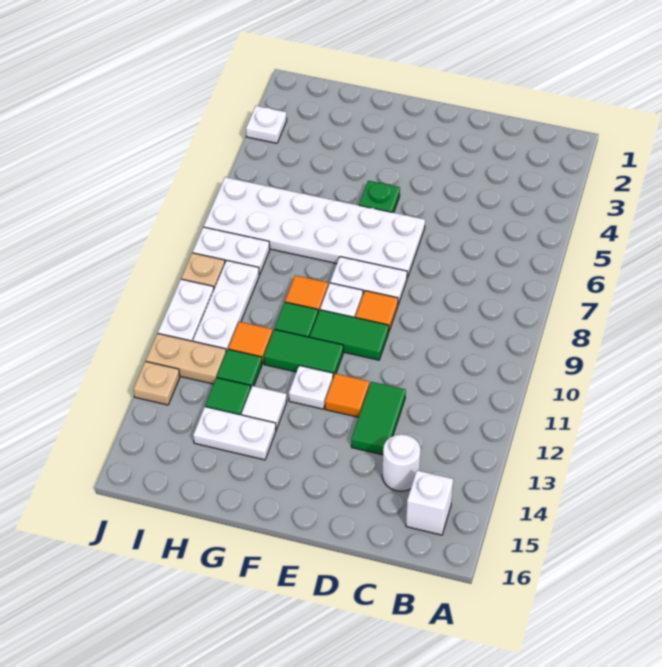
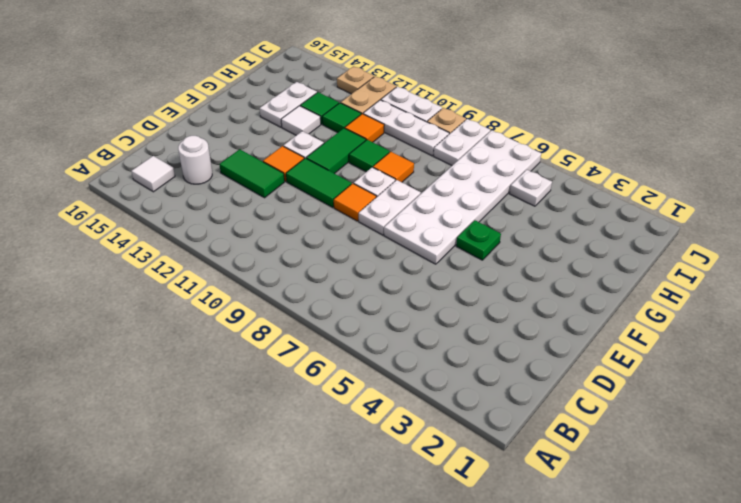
white 1x1 brick [406,470,453,535] -> white 1x1 tile [131,156,175,192]
green 1x2 tile [310,310,389,360] -> green 1x2 tile turned to [286,158,352,207]
white 1x1 plate [246,106,287,143] -> white 1x1 plate moved to [510,170,552,206]

